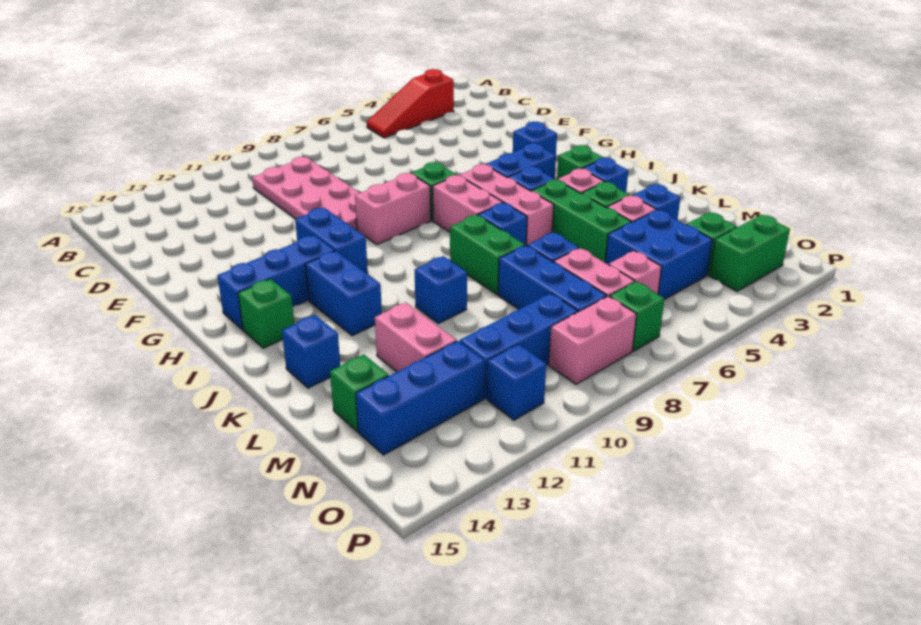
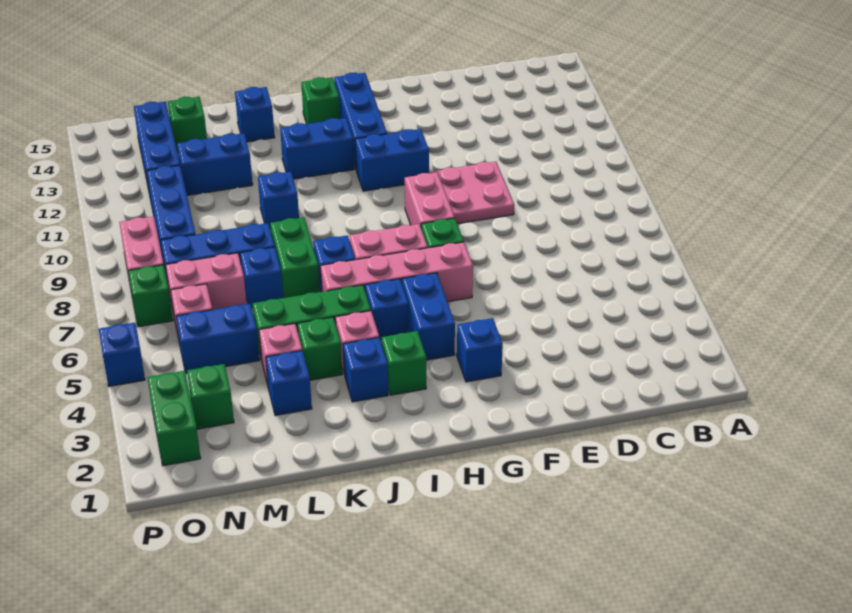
red 1x3 slope [367,69,454,138] -> none
pink 2x4 plate [252,157,359,230] -> pink 2x2 plate [431,162,514,224]
pink 1x3 brick [460,164,554,245] -> pink 1x4 brick [320,242,473,302]
green 1x2 brick [450,215,525,294] -> green 1x2 brick turned to [270,217,320,298]
pink 1x2 brick [375,303,457,372] -> blue 1x2 brick [177,133,253,196]
blue 2x2 brick [606,210,713,299] -> blue 1x2 brick [176,304,260,373]
blue 1x1 brick [487,344,546,420] -> blue 1x1 brick moved to [99,323,145,386]

